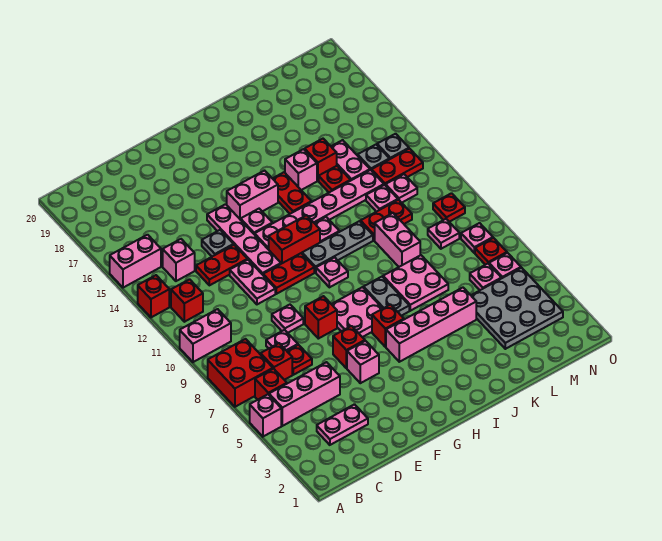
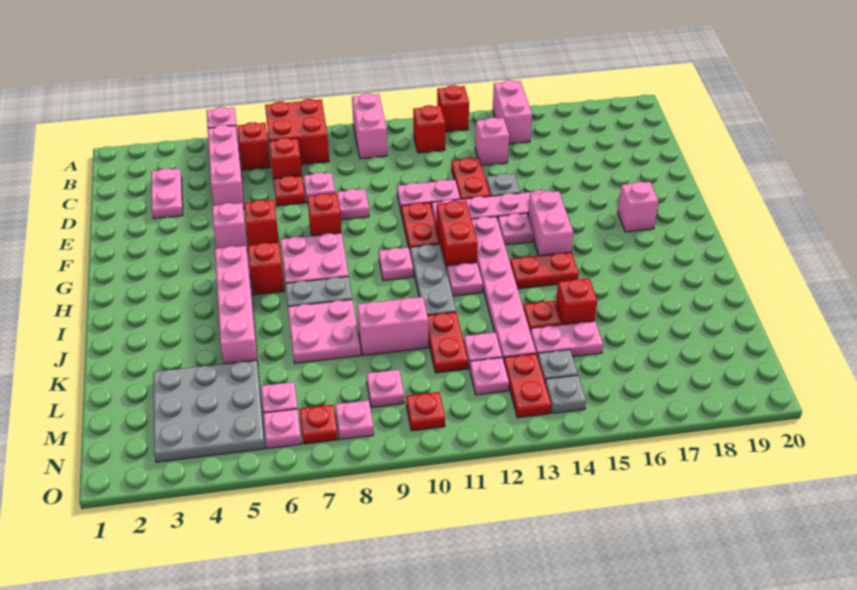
pink 1x1 brick [285,149,317,190] -> pink 1x1 brick moved to [618,182,658,232]

